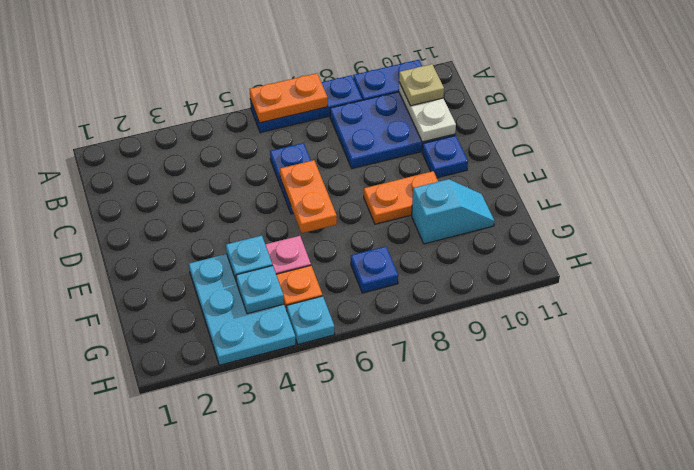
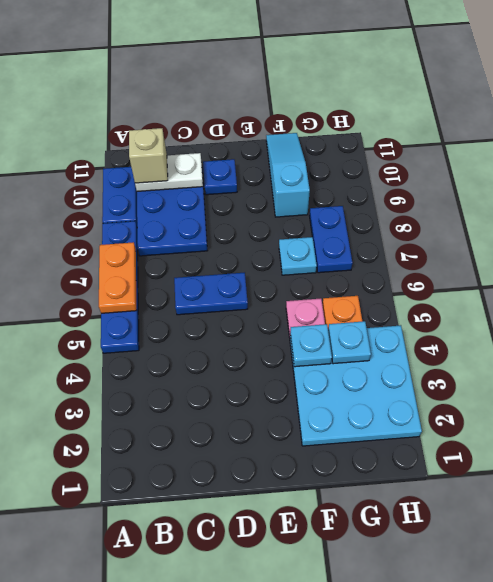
blue 1x3 plate [250,75,362,133] -> blue 1x4 plate [101,221,139,353]
tan 1x1 plate [399,64,444,106] -> tan 1x1 brick [129,128,168,183]
orange 1x2 plate [280,160,337,233] -> none
orange 1x2 plate [364,171,438,224] -> none
cyan 2x3 plate [189,254,296,365] -> cyan 3x3 plate [290,325,422,446]
cyan 1x2 slope [412,179,495,244] -> cyan 1x3 slope [266,133,310,217]
blue 1x1 plate [351,246,398,293] -> blue 1x2 plate [309,206,352,273]
cyan 1x1 plate [286,296,335,344] -> cyan 1x1 plate moved to [279,237,317,275]

